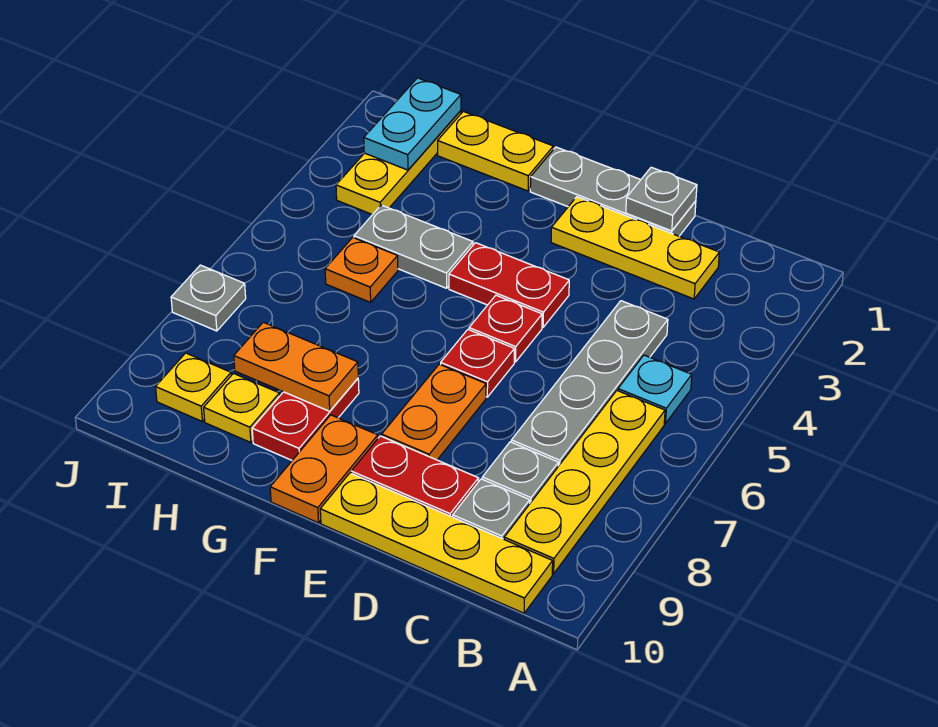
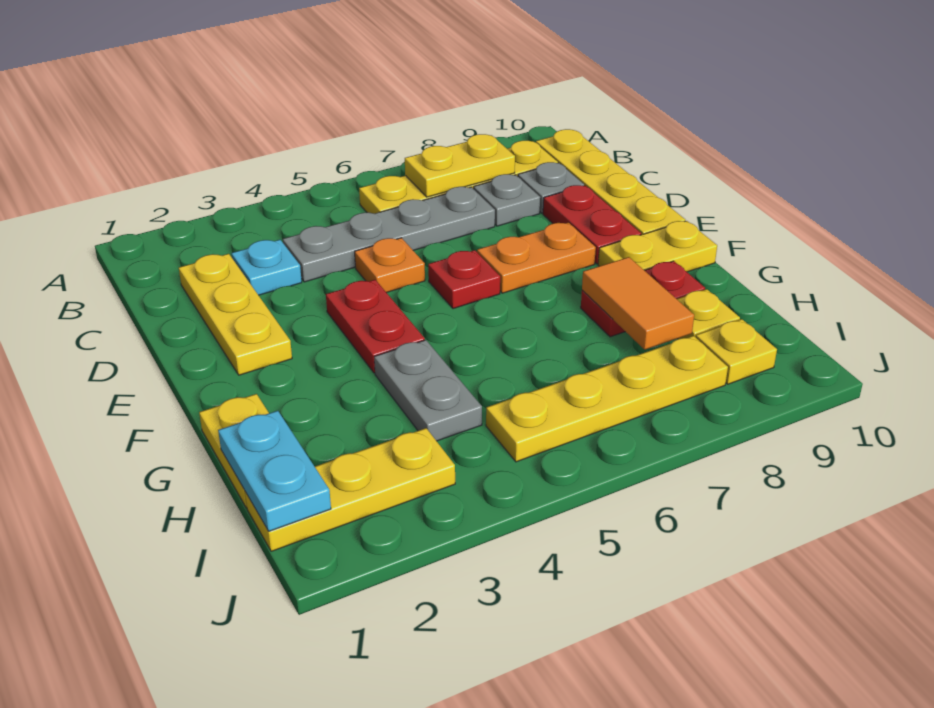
cyan 1x1 plate [618,355,692,424] -> cyan 1x1 plate moved to [232,240,302,295]
none -> yellow 1x2 plate [405,134,515,197]
grey 1x3 plate [530,147,696,236] -> none
grey 1x1 plate [626,167,697,231] -> none
red 1x1 plate [469,295,542,362] -> none
orange 1x2 plate [270,415,378,523] -> yellow 1x2 plate [598,221,717,272]
orange 1x2 plate [234,322,358,411] -> orange 1x2 tile [582,257,694,350]
orange 1x1 plate [325,238,398,302] -> orange 1x1 plate moved to [355,238,425,293]
cyan 1x2 plate [364,78,461,170] -> cyan 1x2 plate turned to [218,411,331,531]
none -> yellow 1x4 plate [486,336,728,462]
grey 1x1 plate [171,265,246,331] -> none

